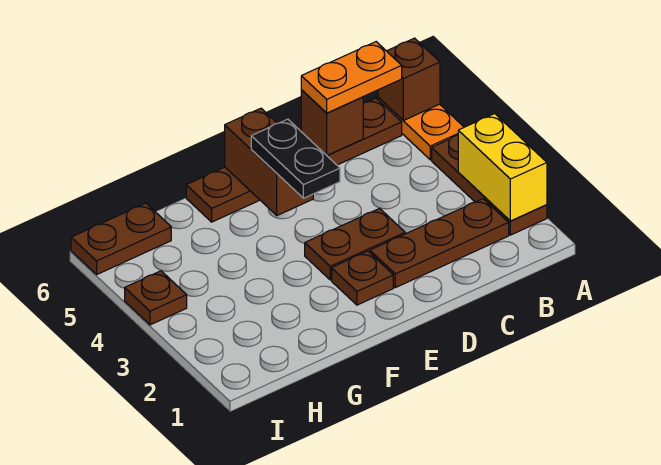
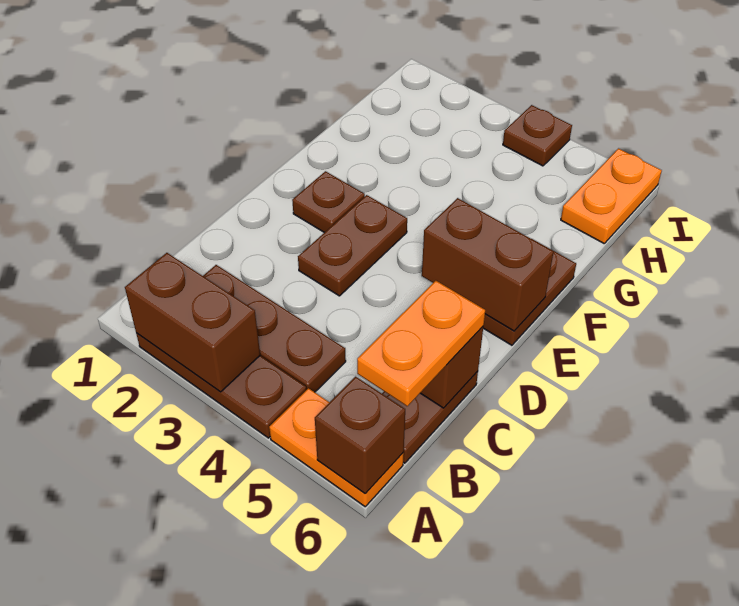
yellow 1x2 brick [458,114,547,221] -> brown 1x2 brick [125,253,260,392]
brown 1x3 plate [370,199,509,288] -> brown 1x3 plate turned to [203,265,346,392]
black 1x2 plate [251,119,340,198] -> none
brown 1x2 plate [71,203,171,274] -> orange 1x2 plate [561,149,662,243]

